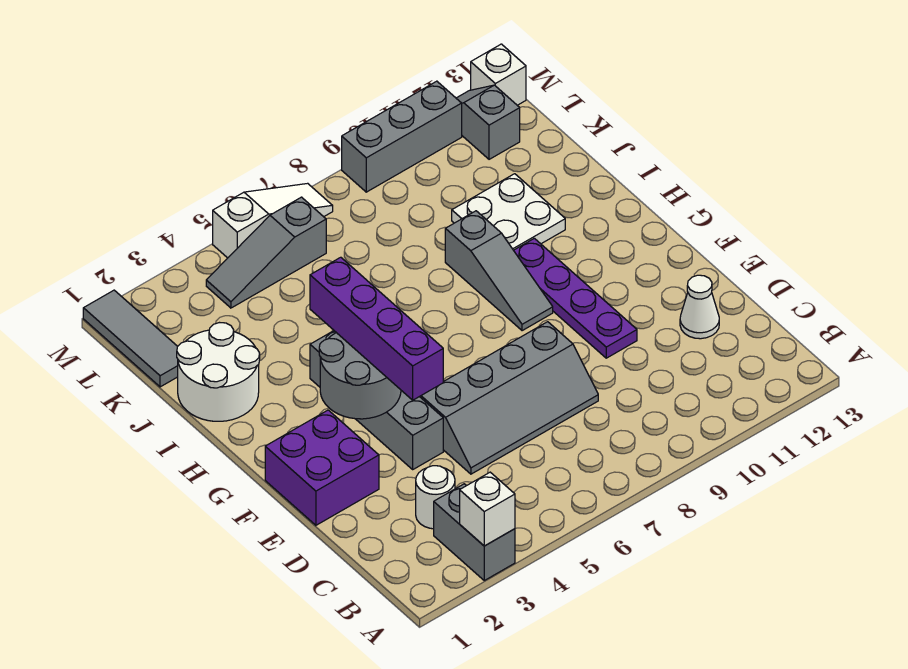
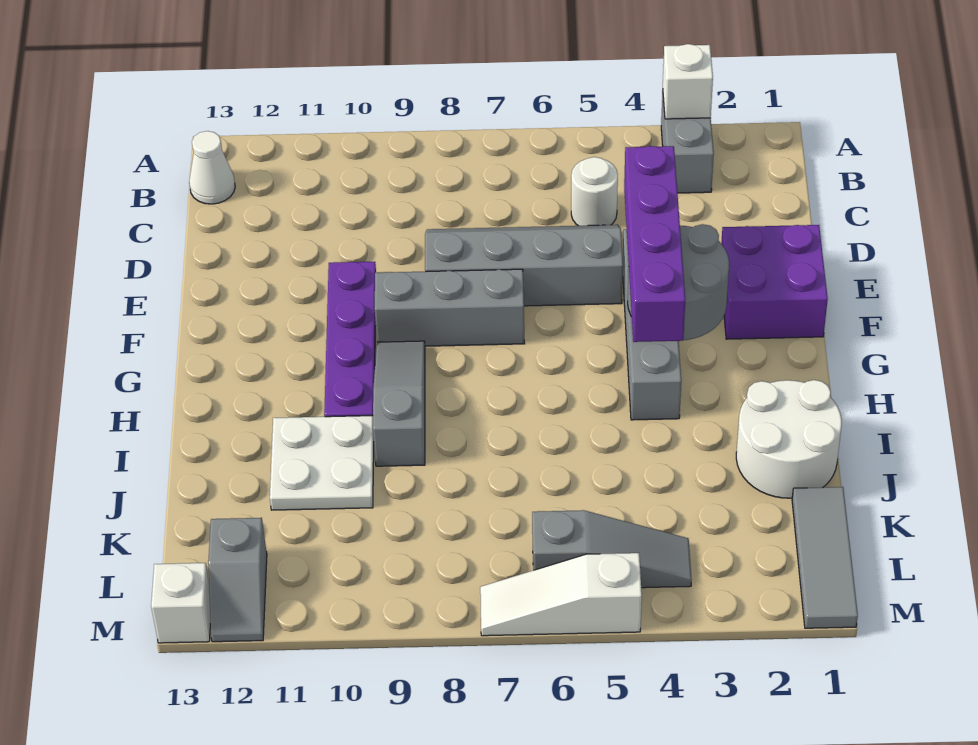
white 1x1 round brick [416,466,455,529] -> white 1x1 round brick moved to [571,157,618,226]
white 1x1 cone [680,275,719,339] -> white 1x1 cone moved to [189,131,235,204]
grey 1x3 brick [342,81,462,192] -> grey 1x3 brick moved to [375,269,525,346]

